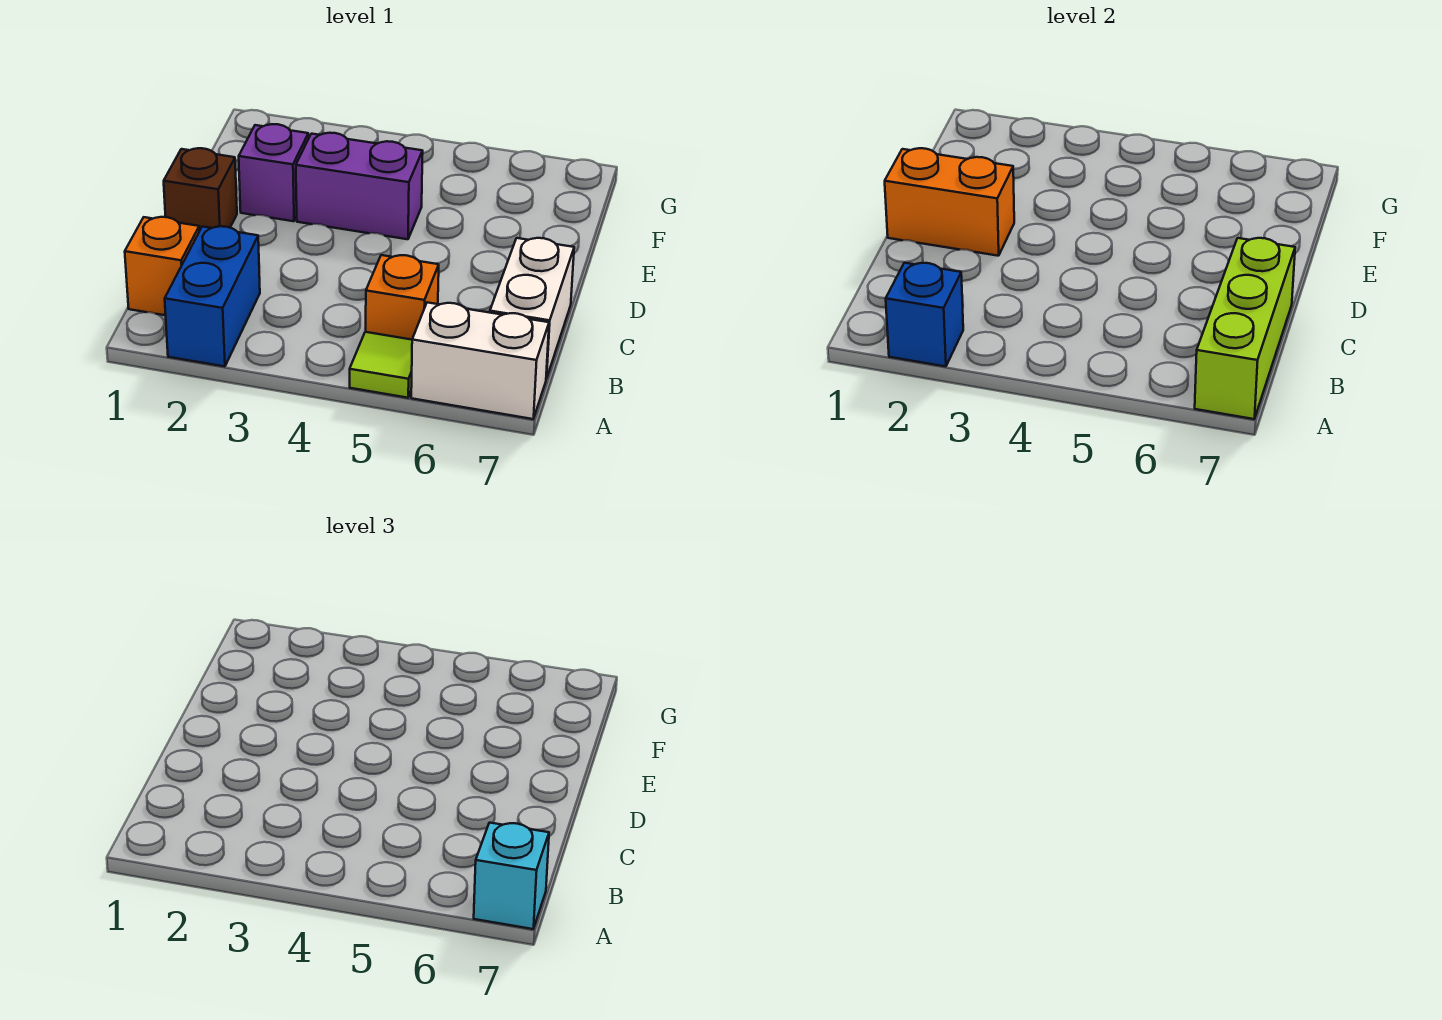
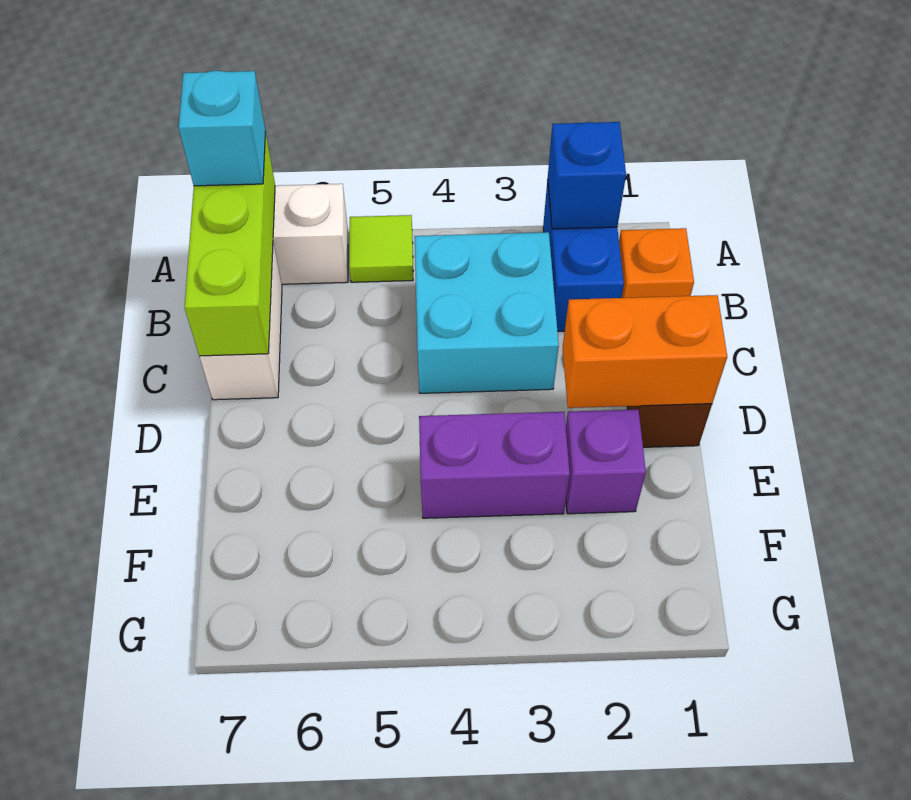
none -> cyan 2x2 brick [415,232,559,393]
orange 1x1 brick [366,255,439,340] -> none

